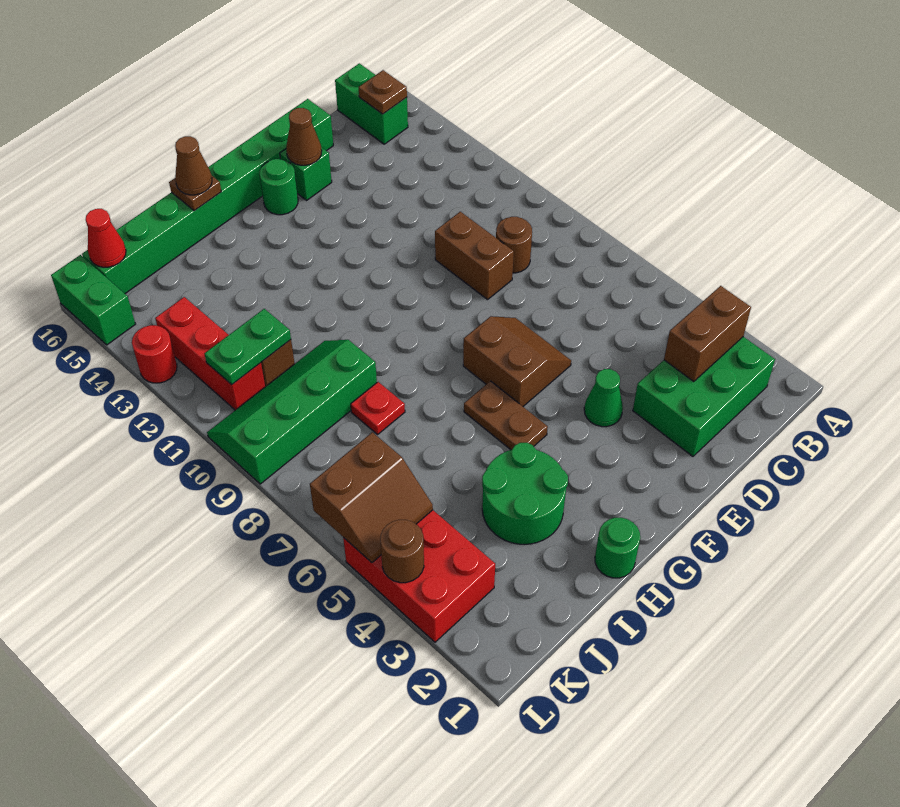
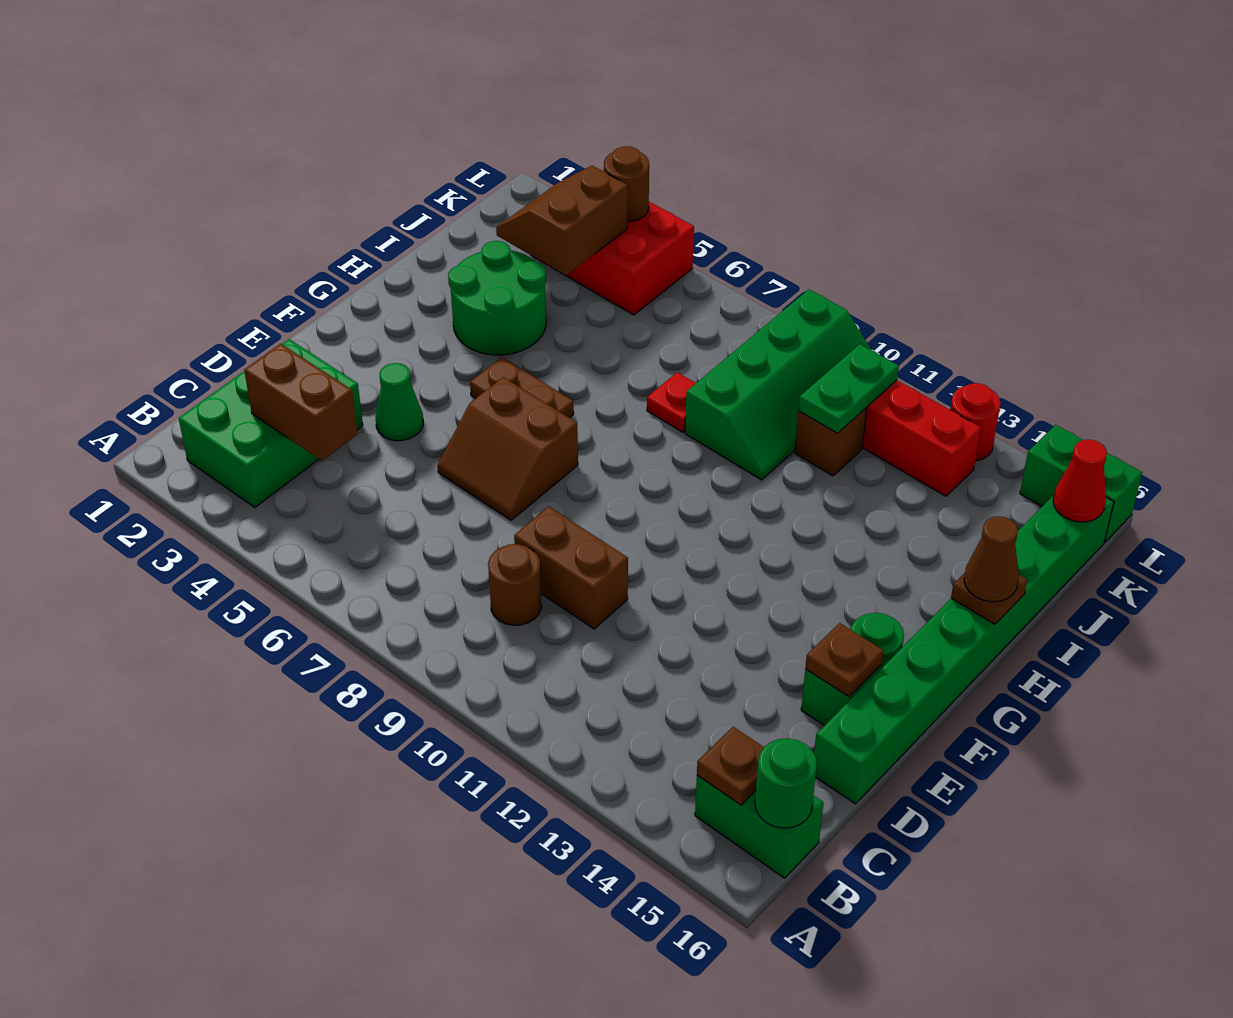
brown 1x2 brick [664,286,751,382] -> brown 1x2 brick turned to [244,344,357,461]
brown 1x1 cone [286,108,322,165] -> brown 1x1 plate [805,623,883,697]
green 1x1 round brick [595,518,640,578] -> green 1x1 round brick moved to [755,739,817,828]
brown 2x2 slope [310,432,433,563] -> brown 2x2 slope moved to [496,166,628,276]

